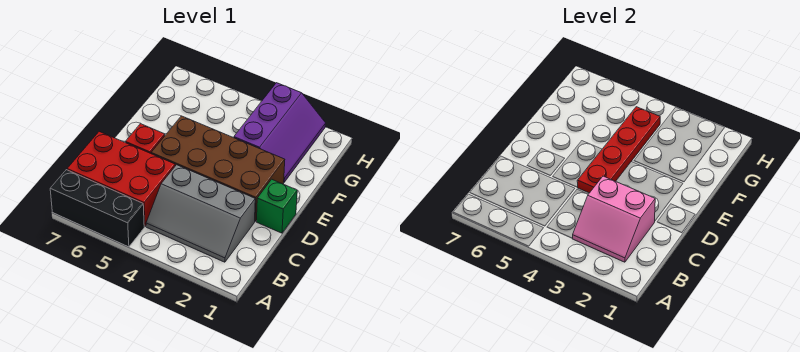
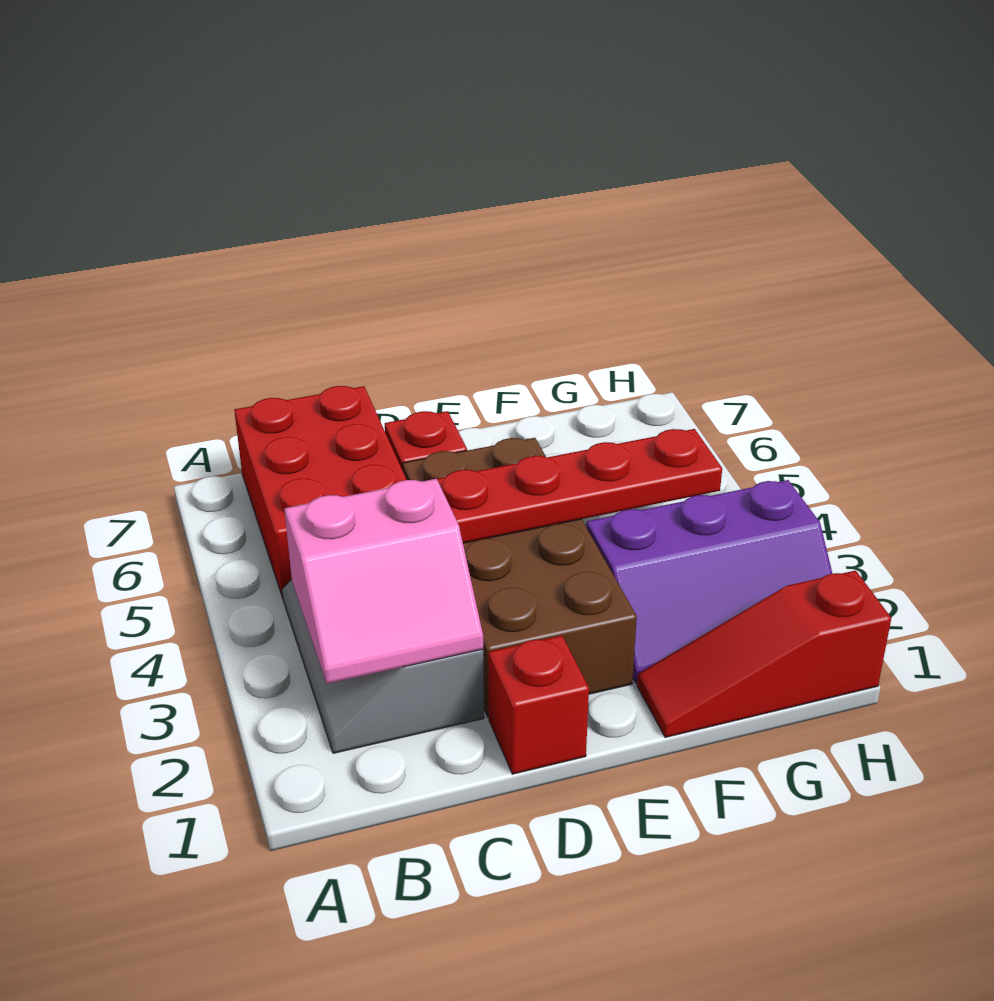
black 1x3 brick [50,170,144,247] -> none
pink 2x2 slope [572,176,655,262] -> pink 2x2 slope turned to [284,479,483,684]
green 1x1 brick [257,179,297,233] -> red 1x1 brick [488,636,589,774]
none -> red 1x3 slope [637,570,891,737]

